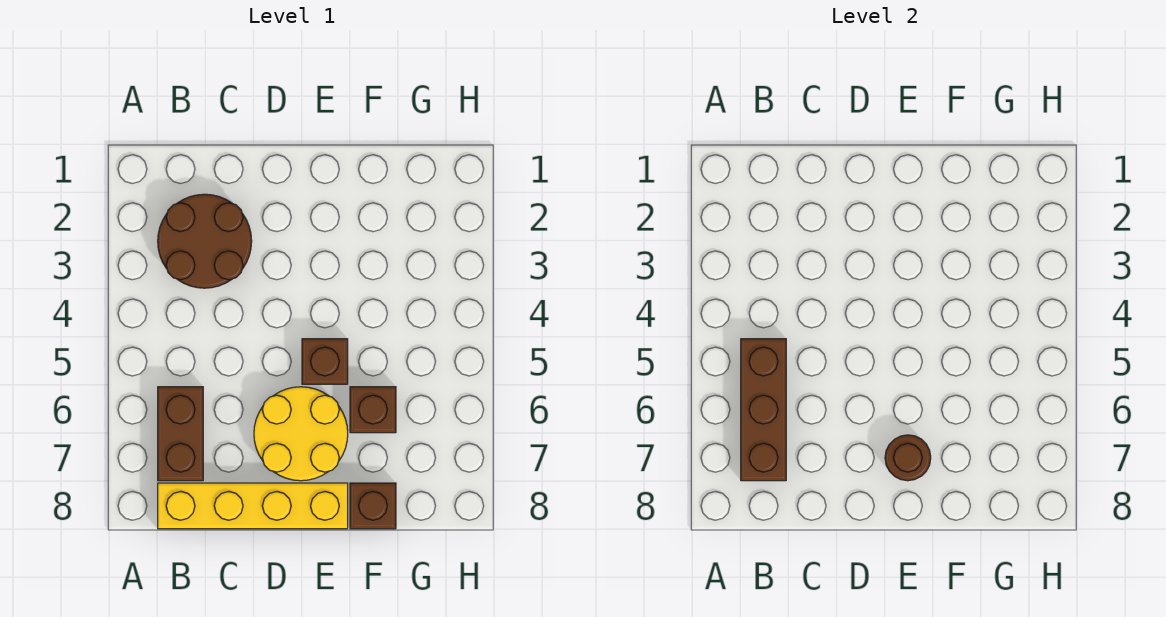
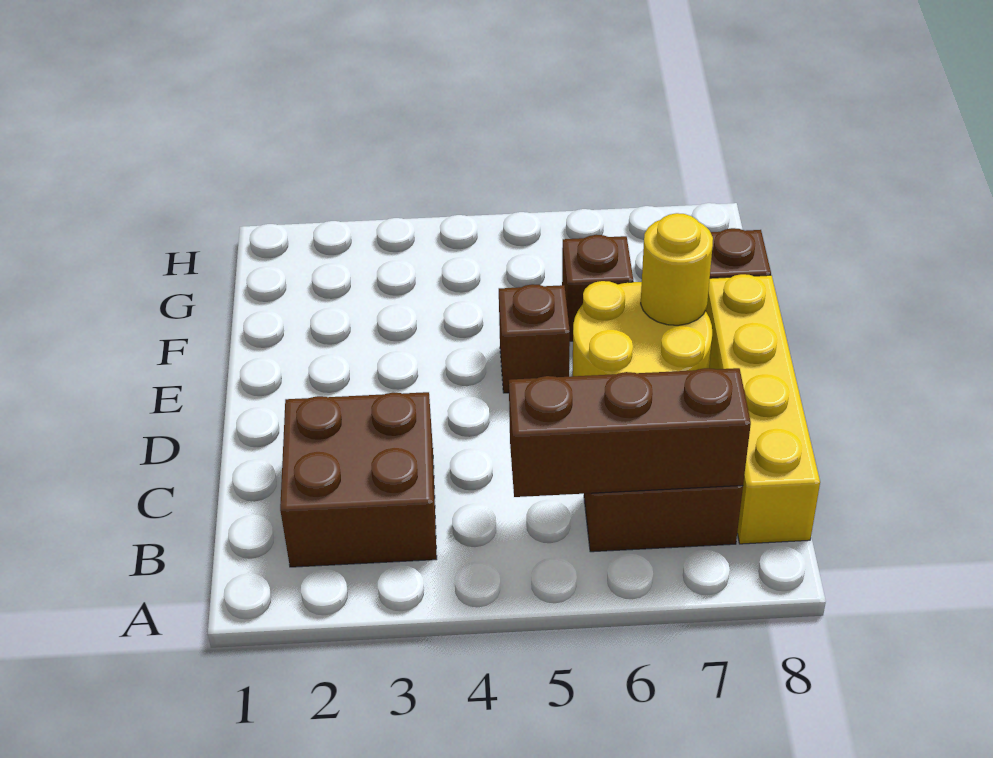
brown 2x2 round brick [158,194,252,288] -> brown 2x2 brick [280,392,437,567]
brown 1x1 round brick [885,435,931,481] -> yellow 1x1 round brick [641,213,713,325]

